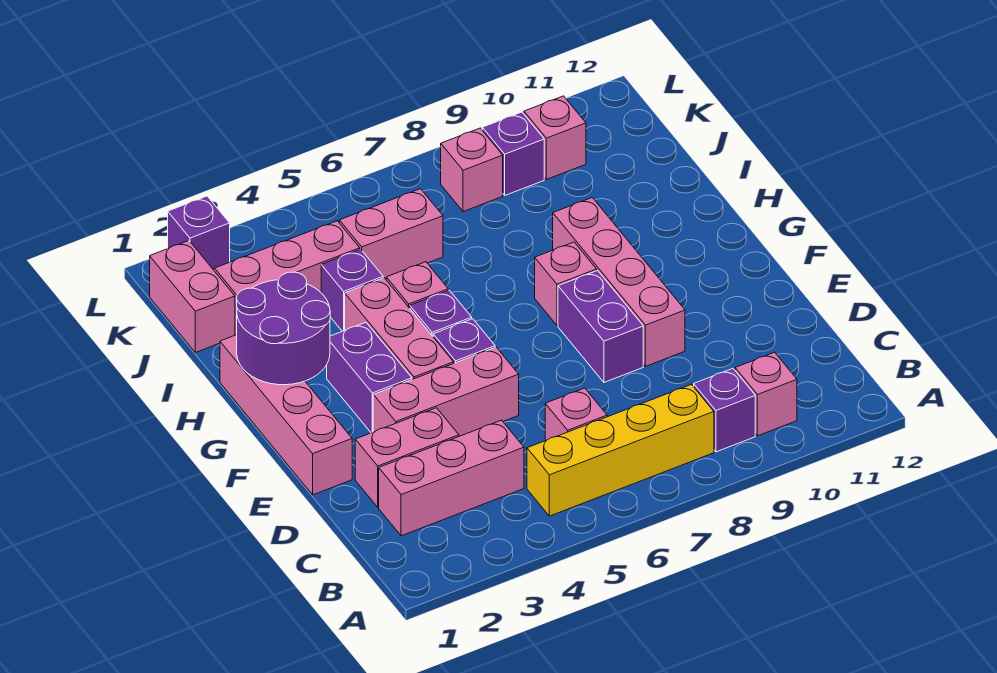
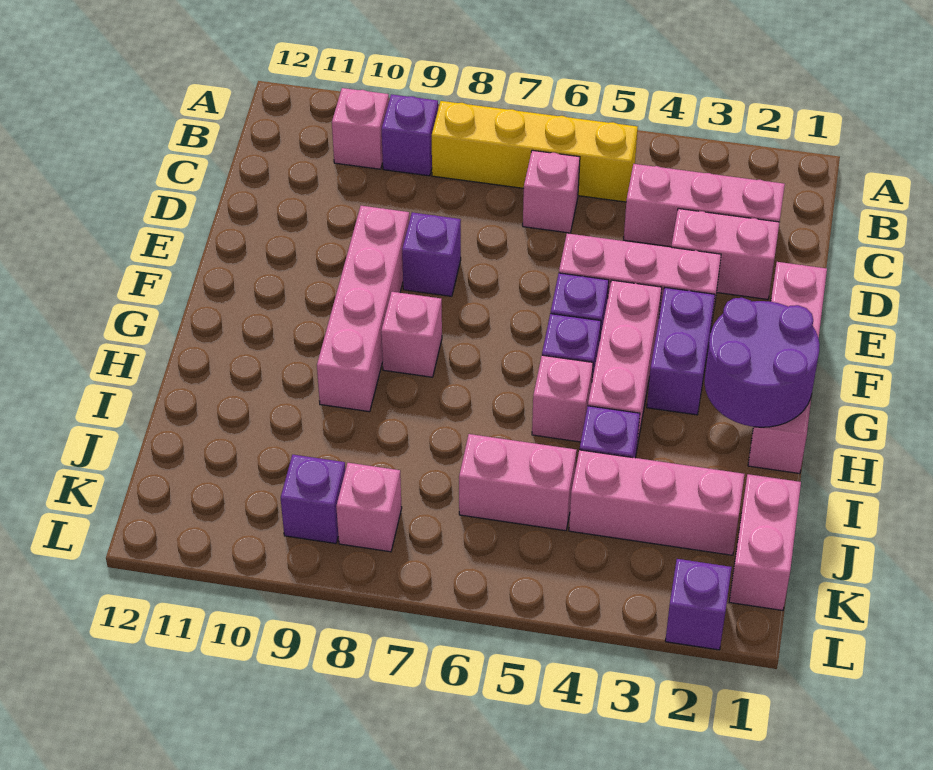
purple 1x2 brick [558,271,643,382] -> purple 1x1 brick [402,212,461,296]
pink 1x1 brick [524,96,586,179] -> none

